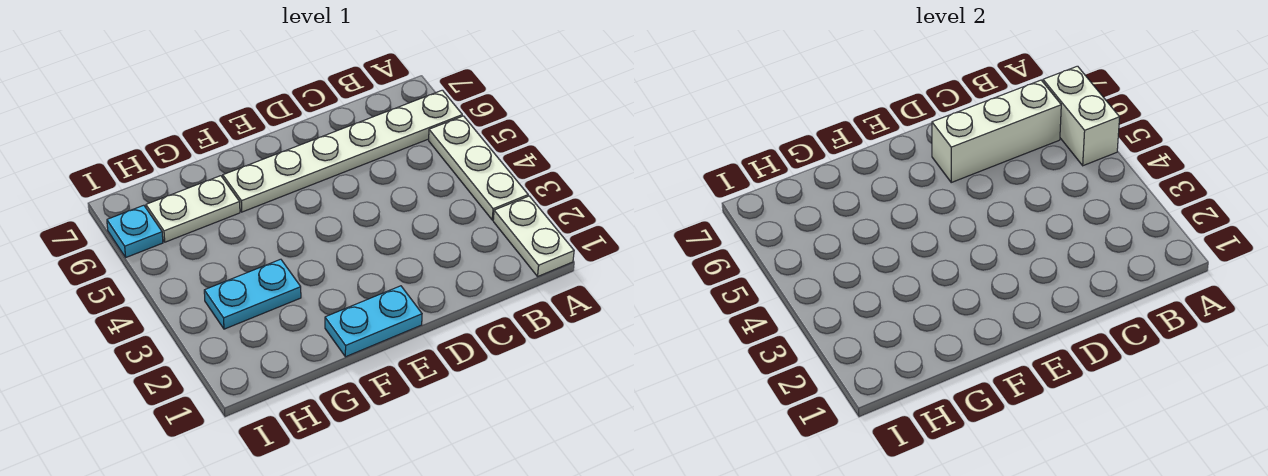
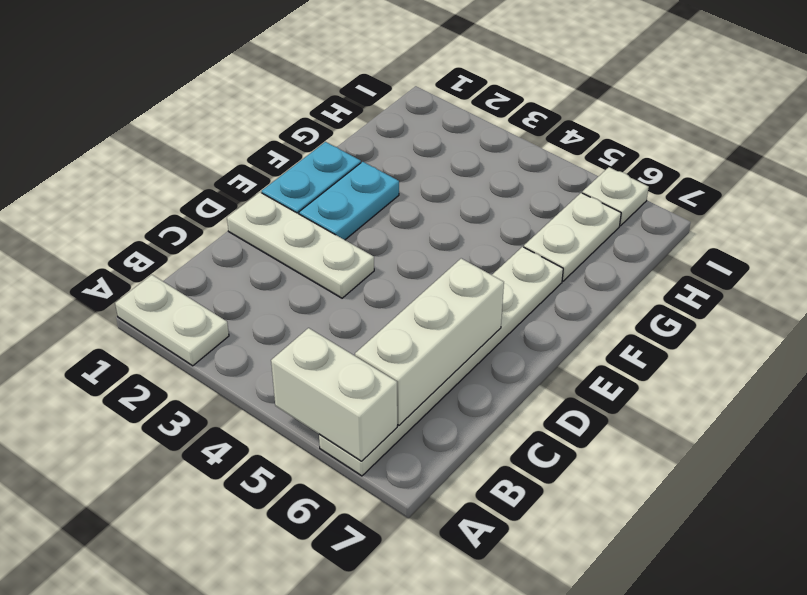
white 1x3 plate [429,116,528,220] -> white 1x3 plate moved to [227,192,374,298]
cyan 1x2 plate [204,259,301,329] -> cyan 1x2 plate moved to [299,162,399,240]
cyan 1x1 plate [107,205,163,257] -> white 1x1 plate [582,167,649,226]

